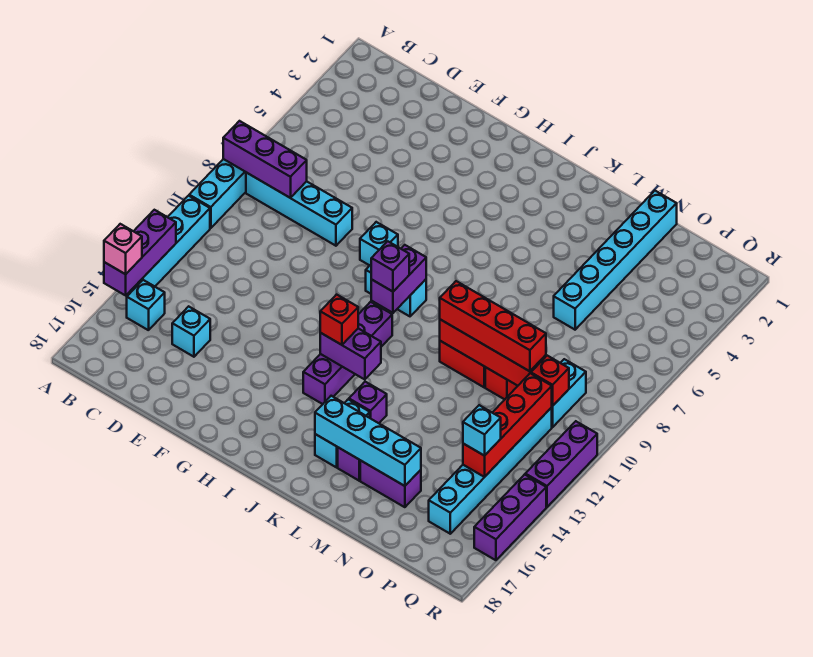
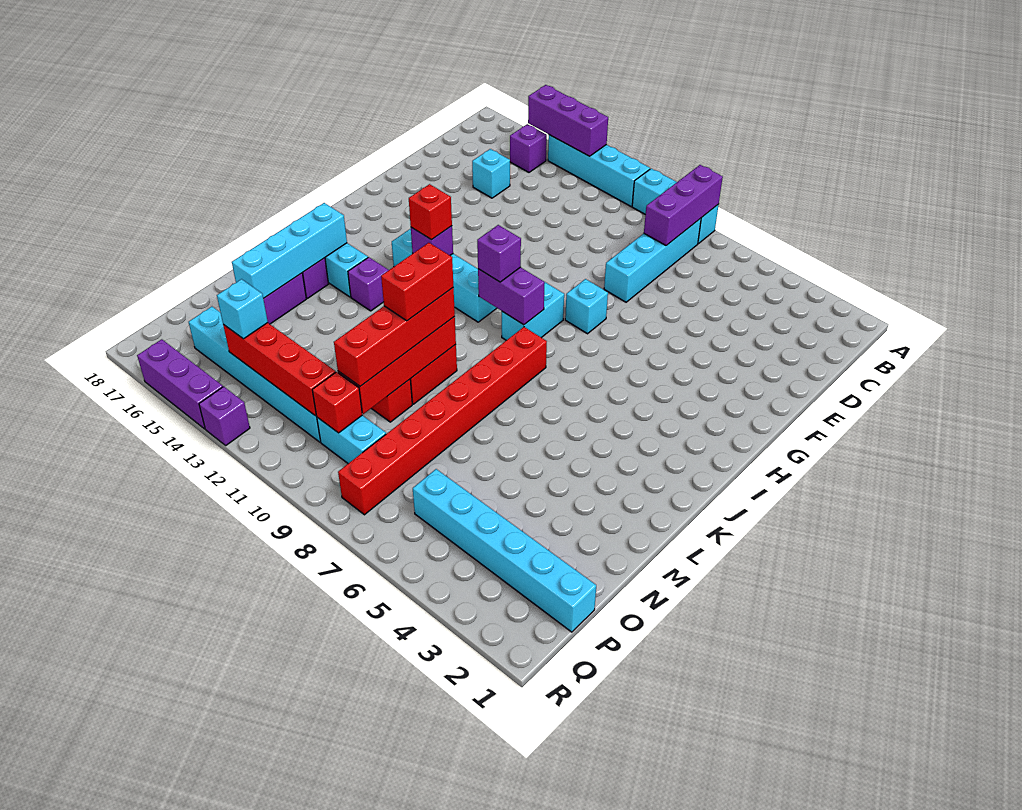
pink 1x1 brick [104,224,142,274] -> none
cyan 1x1 brick [127,280,165,330] -> purple 1x1 brick [510,124,547,172]
purple 1x4 brick [303,302,392,404] -> cyan 1x4 brick [392,229,497,322]
purple 1x2 brick [320,329,381,380] -> purple 1x1 brick [411,226,453,255]
none -> red 1x8 brick [338,327,547,515]
none -> red 1x2 brick [381,243,453,321]
cyan 1x6 brick [554,191,677,330] -> cyan 1x6 brick moved to [413,469,596,632]
purple 1x3 brick [525,421,597,507] -> purple 1x1 brick [199,387,250,445]

